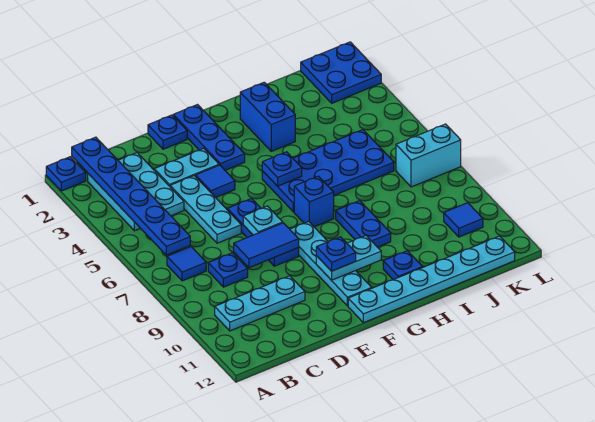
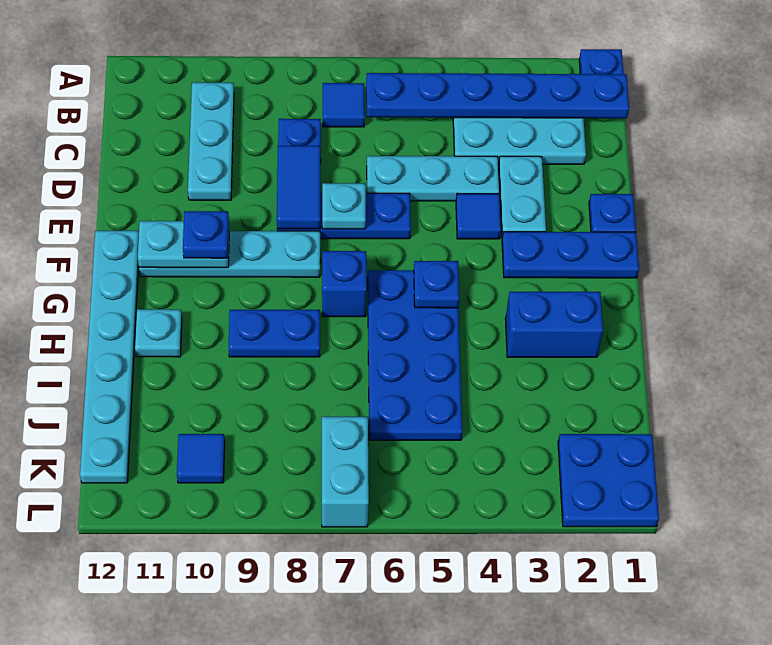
cyan 1x2 plate [316,236,381,280] -> cyan 1x2 plate turned to [138,221,229,268]
blue 1x1 plate [383,251,423,280] -> cyan 1x1 plate [135,309,182,357]

